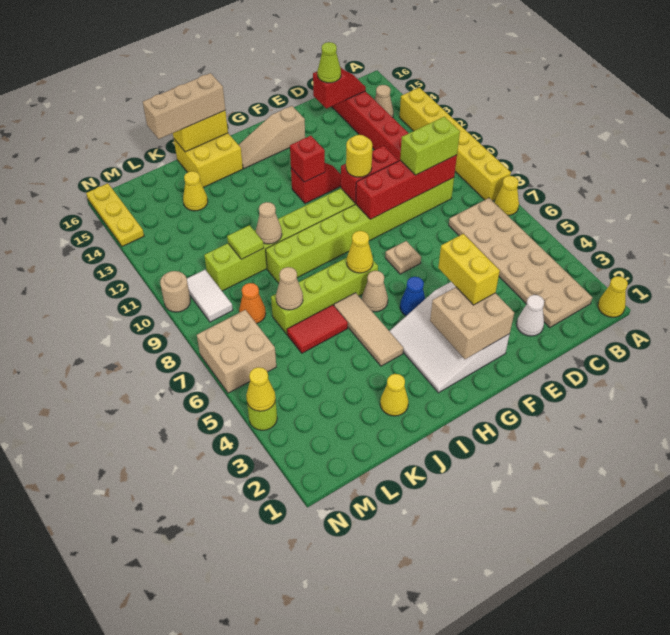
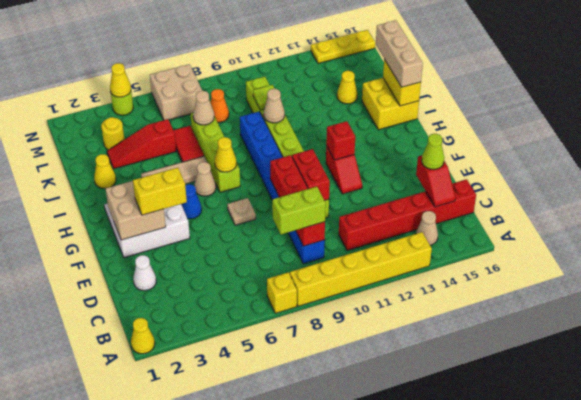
yellow 1x1 cone [495,176,519,215] -> yellow 1x1 brick [267,272,297,313]
tan 2x6 plate [449,198,592,328] -> none
lime 1x8 brick [266,178,454,283] -> blue 1x8 brick [240,111,325,264]
lime 1x2 brick [400,117,460,175] -> lime 1x2 brick turned to [272,187,326,234]
yellow 1x1 round brick [346,135,372,177] -> yellow 1x1 round brick moved to [101,117,124,150]
tan 1x3 slope [239,106,305,168] -> none
none -> red 1x3 slope [107,119,176,169]
white 1x2 tile [187,270,233,322] -> none
tan 1x1 round brick [160,271,190,312] -> none

